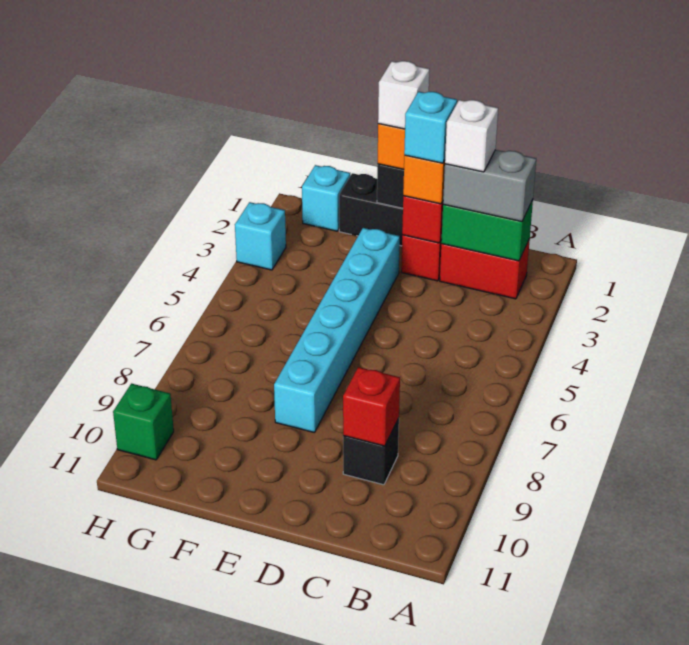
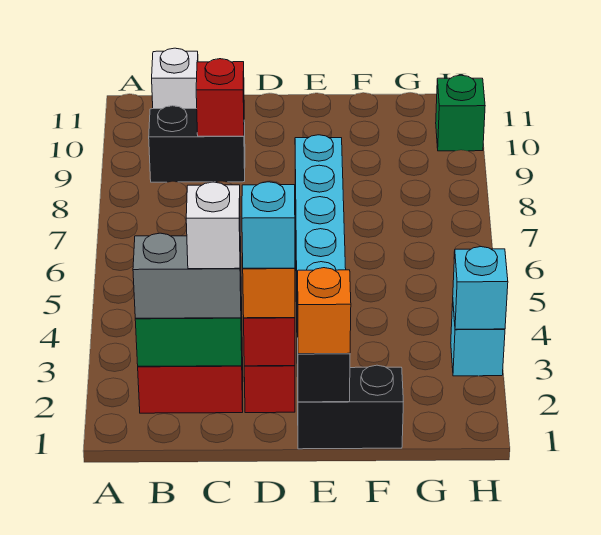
black 1x1 brick [343,418,399,485] -> black 1x2 brick [149,106,245,182]
white 1x1 brick [378,61,429,129] -> white 1x1 brick moved to [152,48,198,109]
cyan 1x1 brick [302,165,350,231] -> cyan 1x1 brick moved to [453,247,508,329]

